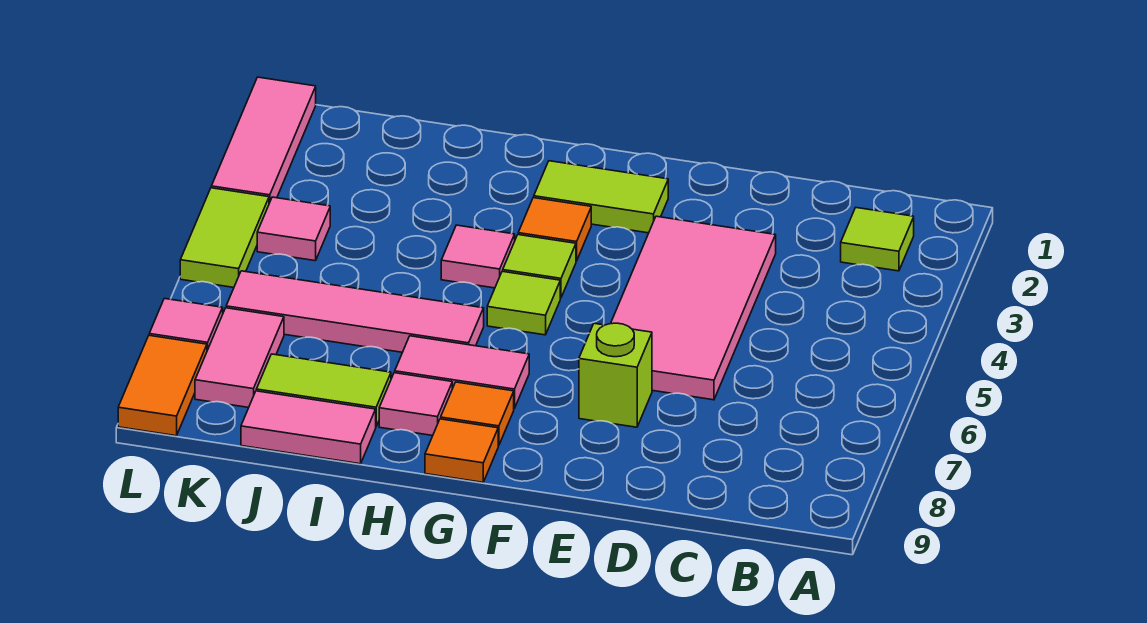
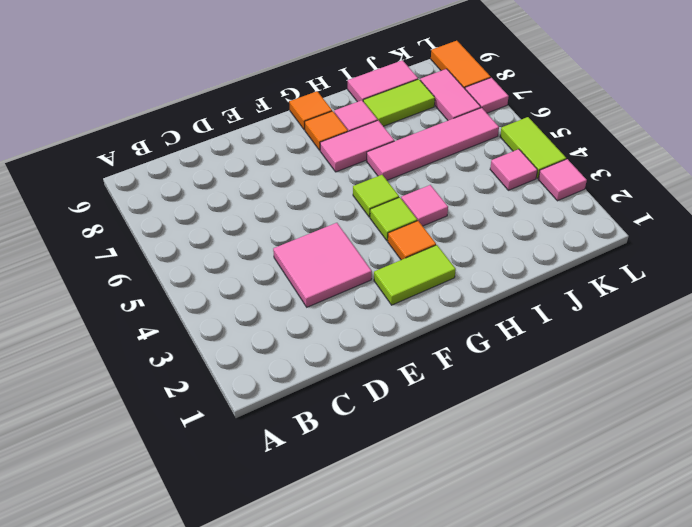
lime 1x1 tile [841,208,914,271] -> none
pink 2x4 tile [611,216,776,400] -> pink 2x2 tile [273,223,372,307]
lime 1x1 brick [579,323,652,427] -> none
pink 1x3 tile [211,77,316,203] -> pink 1x1 tile [538,159,587,201]

